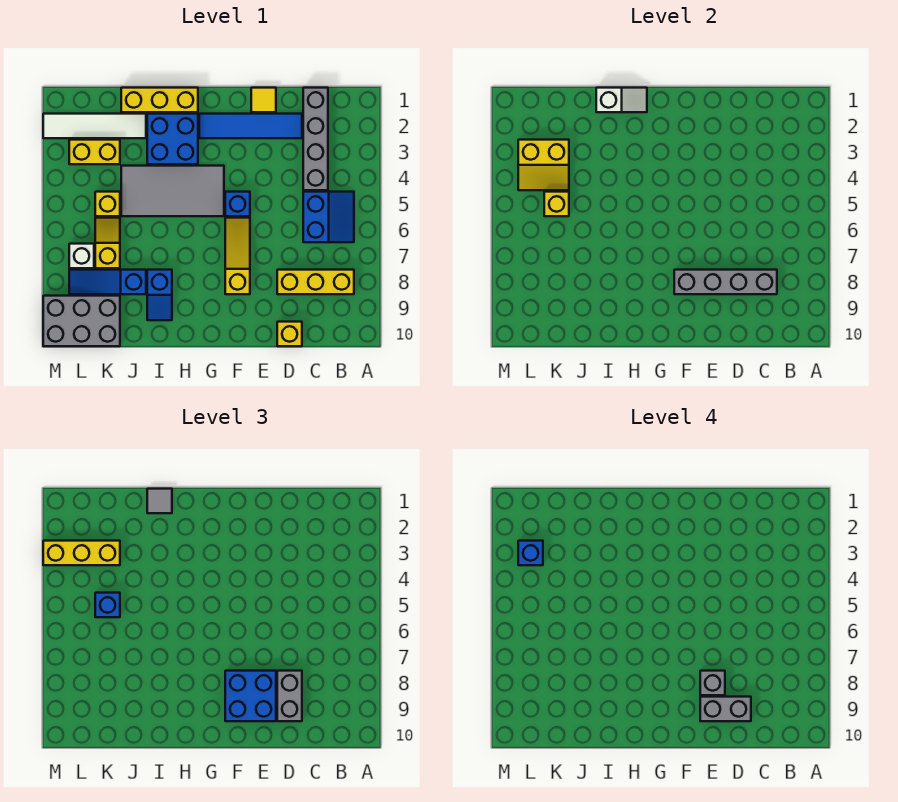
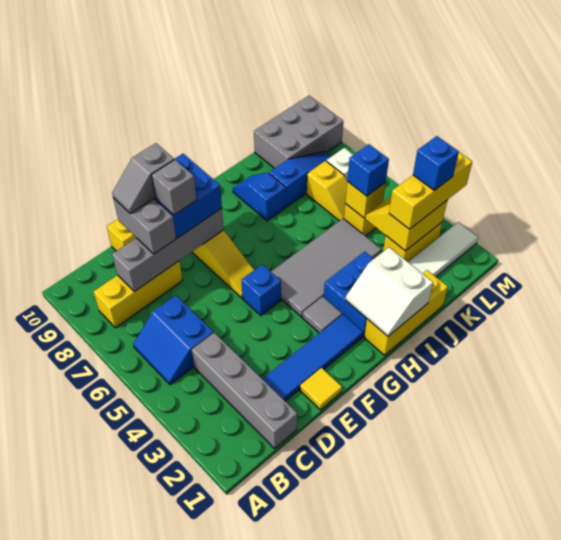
grey 1x2 brick [700,697,751,721] -> grey 1x2 slope [112,143,174,214]
white 1x2 slope [596,88,647,112] -> white 2x2 slope [346,247,433,336]
grey 1x1 tile [147,489,172,513] -> grey 1x1 tile moved to [303,297,342,333]

